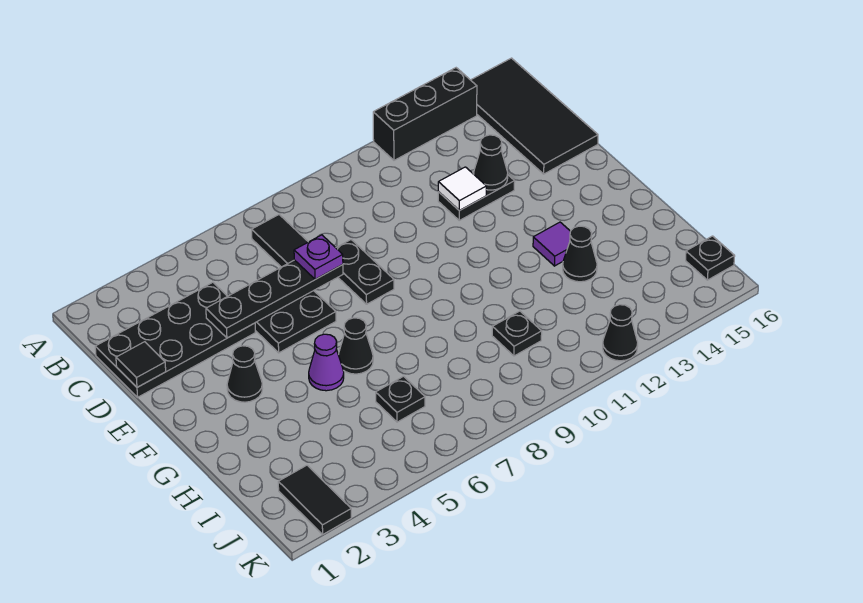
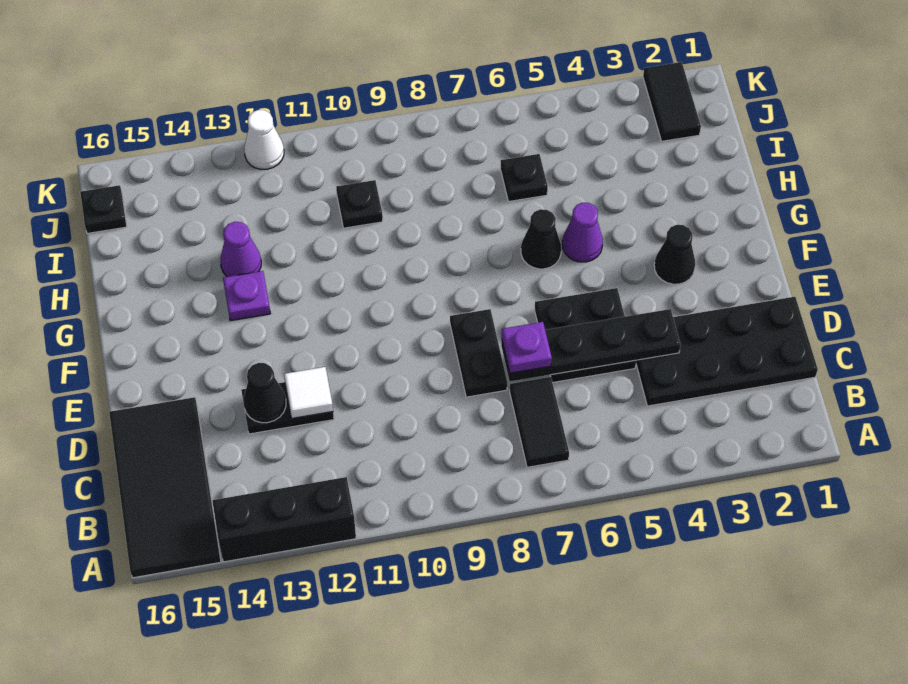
black 1x1 tile [116,342,166,387] -> none
purple 1x1 tile [533,222,571,266] -> purple 1x1 plate [223,271,271,321]
black 1x1 cone [563,226,597,282] -> purple 1x1 cone [220,222,261,277]
black 1x1 cone [603,305,638,361] -> white 1x1 cone [244,110,284,169]

